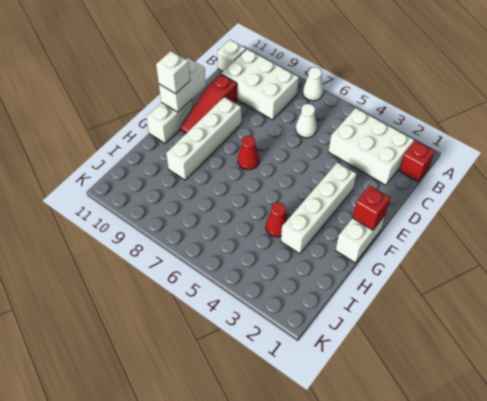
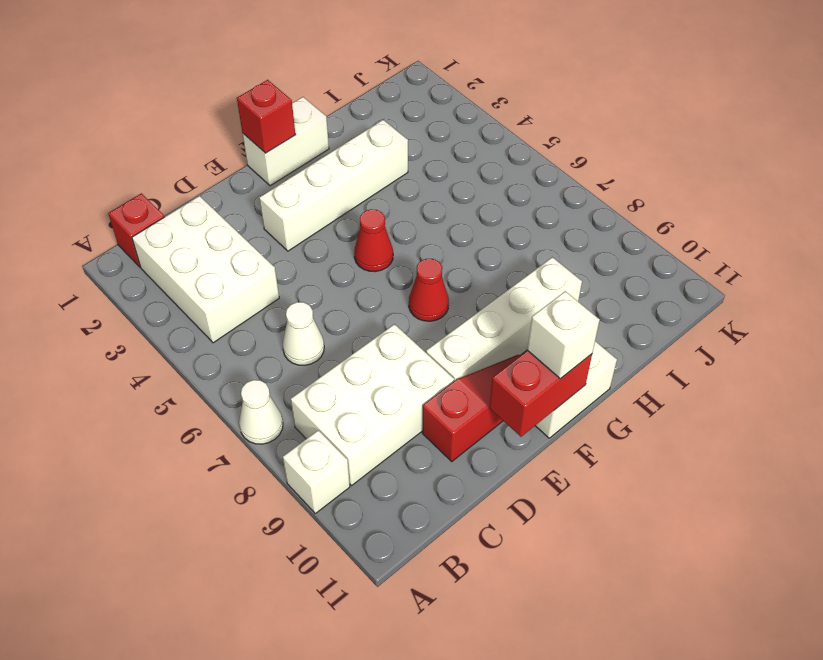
white 2x3 brick [221,49,299,120] -> white 2x3 brick turned to [291,324,454,485]
white 1x1 brick [218,40,246,71] -> white 1x1 brick moved to [283,430,350,513]
white 1x2 brick [159,58,206,112] -> red 1x2 brick [489,350,592,437]
red 1x1 cone [266,202,288,237] -> red 1x1 cone moved to [354,209,393,272]

